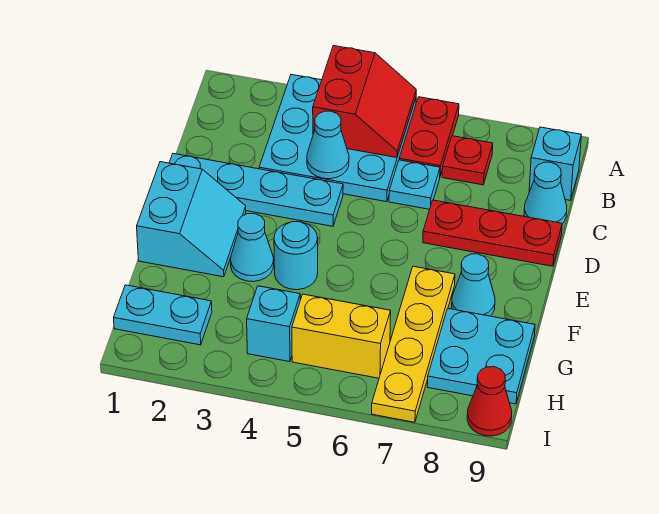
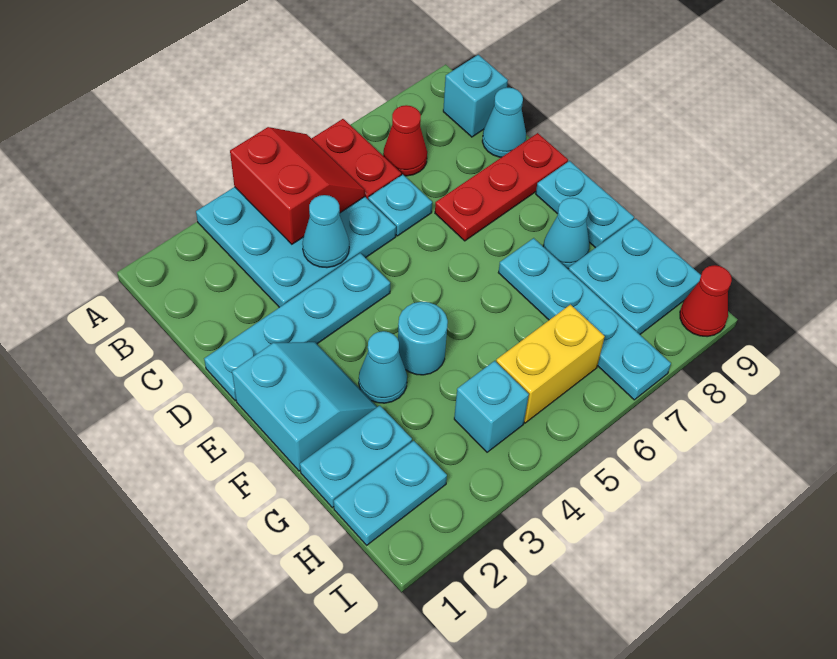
red 1x1 plate [442,136,493,185] -> red 1x1 cone [383,105,427,176]
none -> cyan 1x2 plate [536,161,634,248]
yellow 1x4 plate [372,266,455,422] -> cyan 1x4 plate [498,238,671,400]
none -> cyan 1x2 plate [300,405,412,508]

